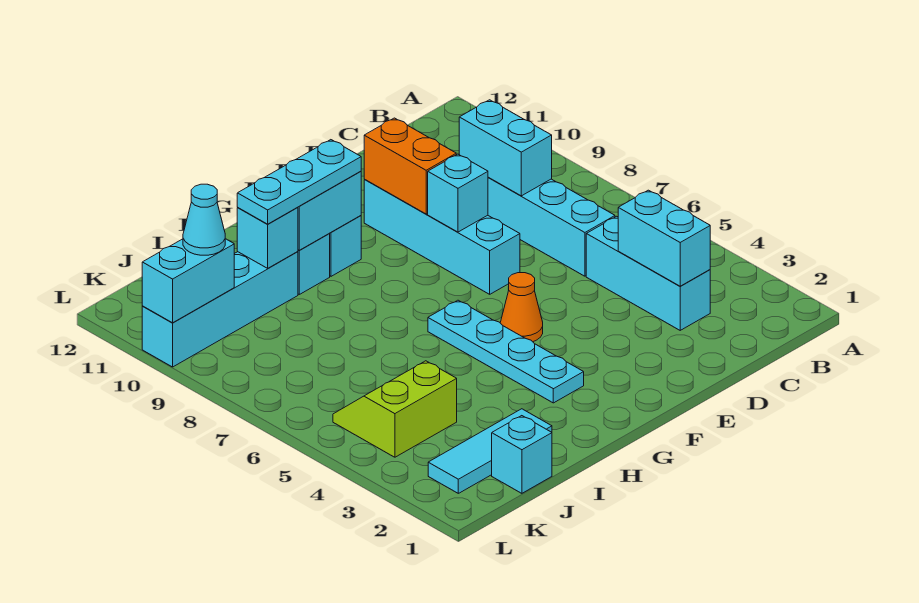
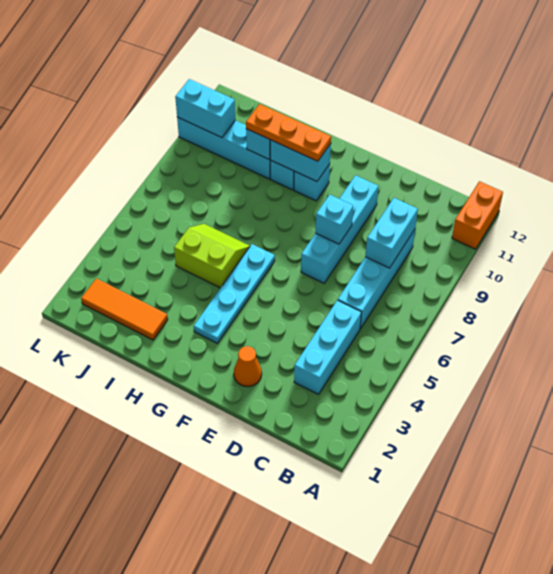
cyan 1x2 brick [618,190,710,286] -> none
orange 1x2 brick [364,118,456,214] -> orange 1x2 brick moved to [452,181,503,249]
orange 1x1 cone [500,273,543,342] -> orange 1x1 cone moved to [234,346,262,387]
cyan 1x3 plate [237,140,361,224] -> orange 1x3 plate [246,104,331,161]
cyan 1x3 tile [428,409,552,493] -> orange 1x3 tile [81,278,168,340]
cyan 1x1 brick [492,416,552,493] -> none
lime 2x2 slope [333,361,457,457] -> lime 2x2 slope moved to [174,224,250,288]
cyan 1x1 cone [183,184,225,255] -> none

